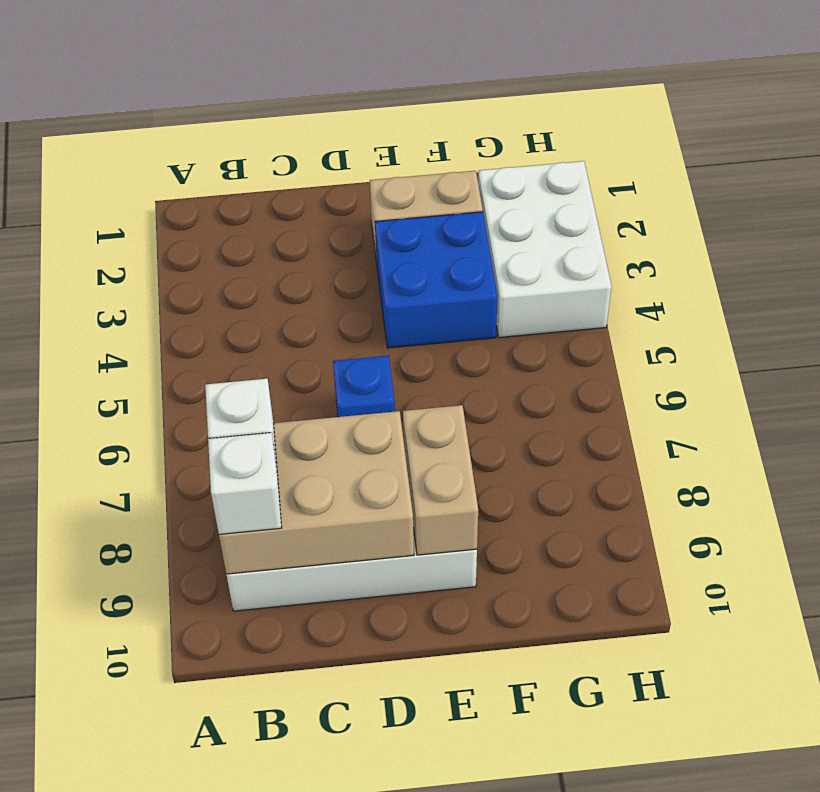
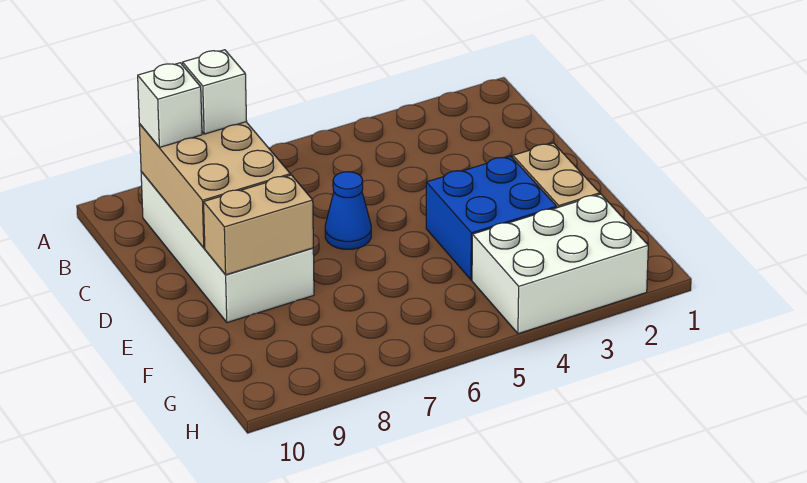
blue 1x1 brick [333,355,395,417] -> blue 1x1 cone [325,172,371,249]

